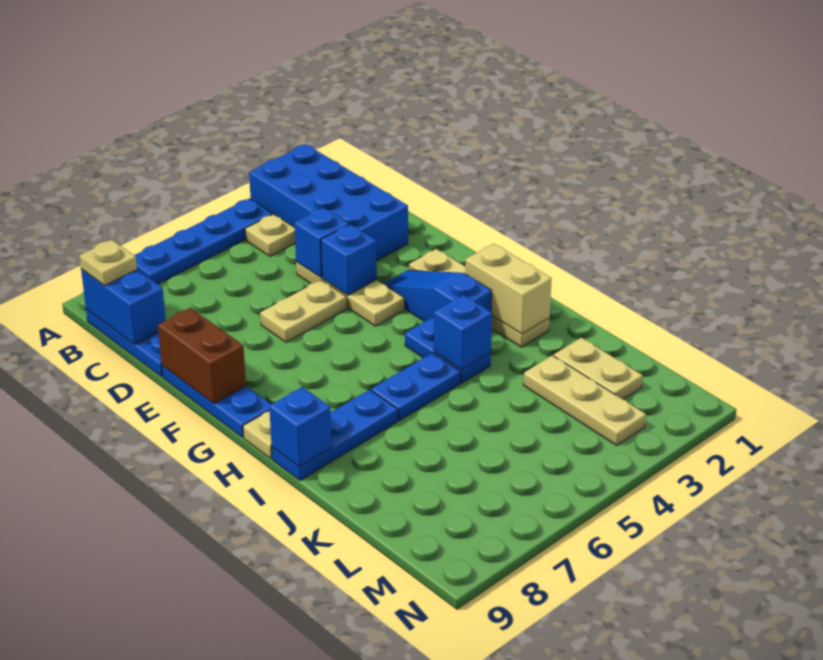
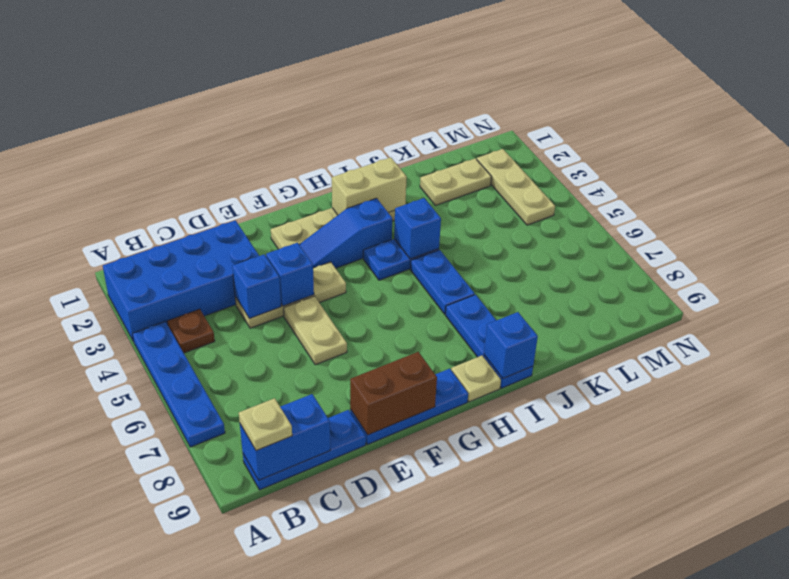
tan 1x1 plate [245,214,295,256] -> brown 1x1 plate [167,309,215,353]
tan 1x3 plate [524,355,646,446] -> tan 1x3 plate turned to [477,149,555,225]

